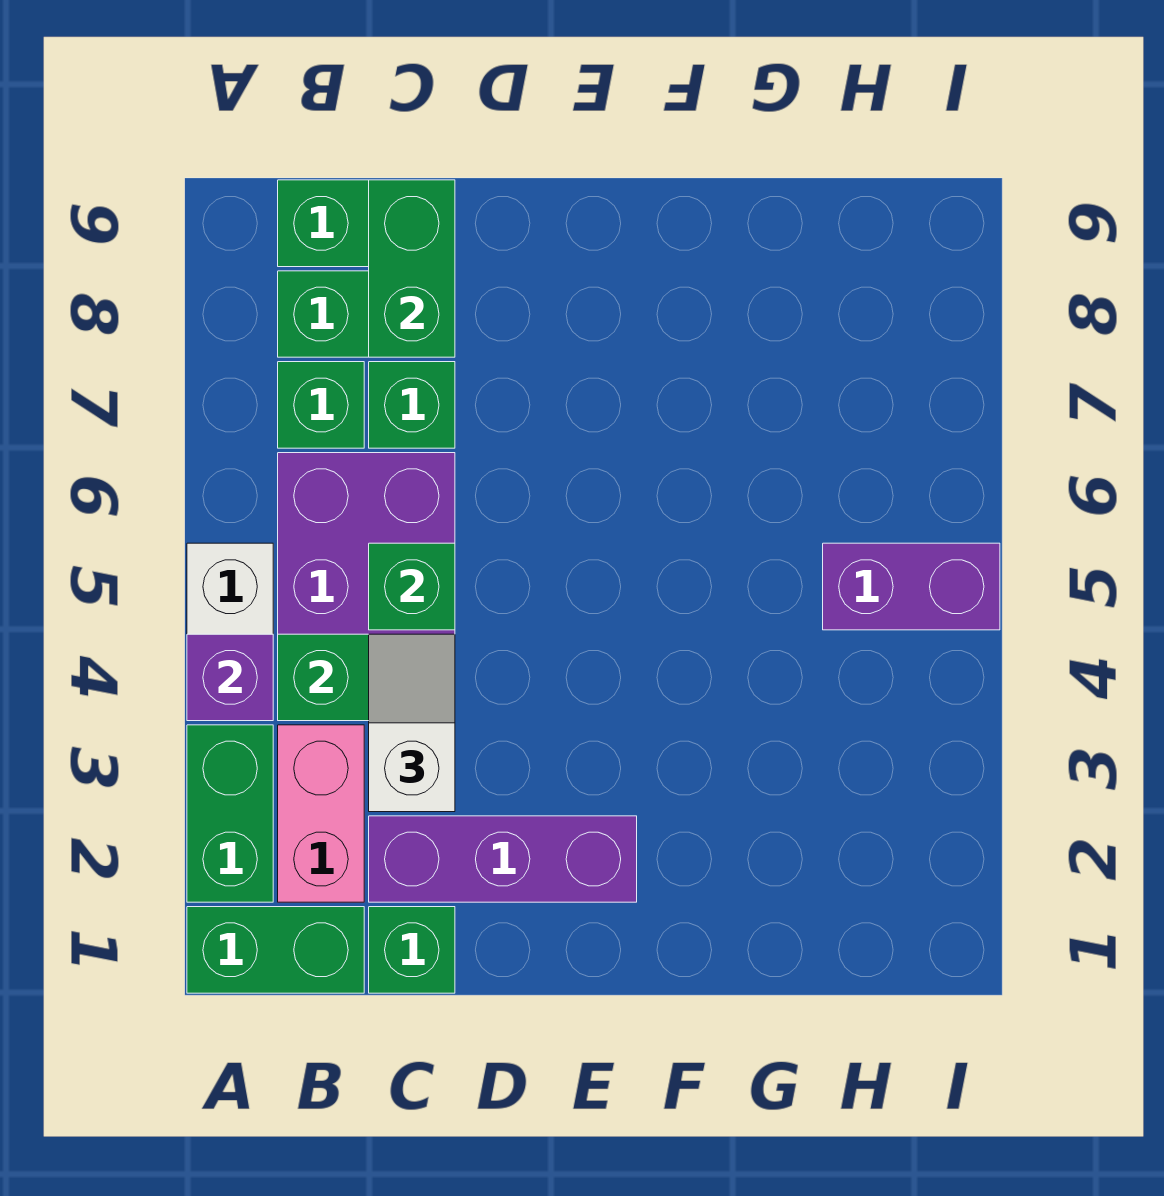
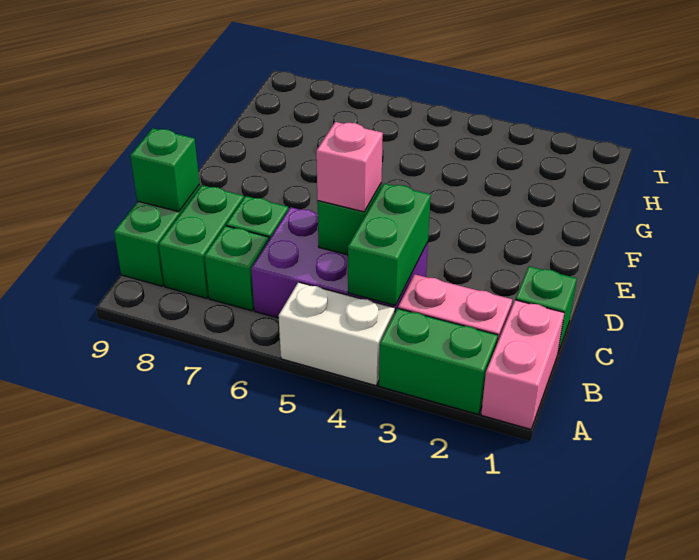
green 1x2 brick [187,907,364,993] -> pink 1x2 brick [481,300,564,429]
purple 1x1 brick [187,634,273,721] -> none
purple 1x3 brick [369,816,637,902] -> none
white 1x2 slope [369,634,455,812] -> none
none -> pink 1x1 brick [316,122,383,212]
green 1x2 brick [369,180,455,357] -> green 1x1 brick [130,128,199,212]
purple 1x2 brick [823,543,1000,630] -> none

